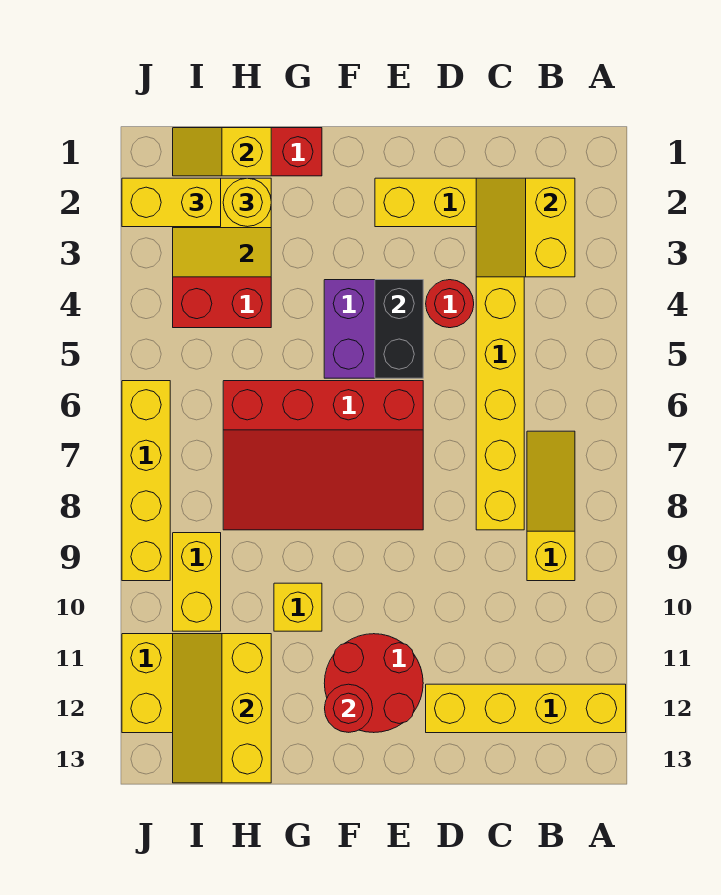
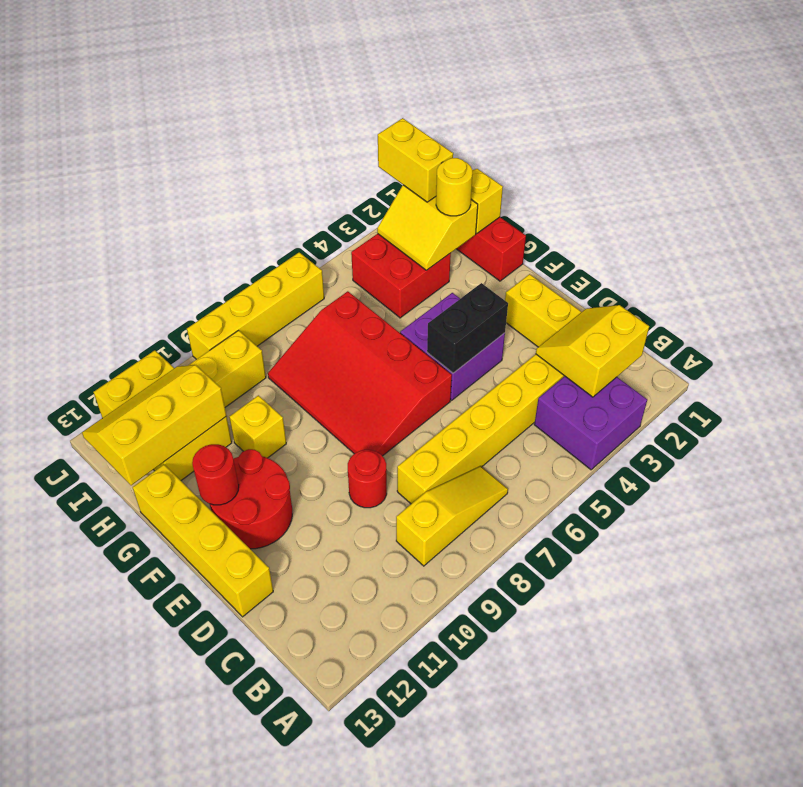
none -> purple 2x2 brick [534,376,647,470]
yellow 1x4 brick [426,684,626,733] -> yellow 1x4 brick moved to [133,464,273,617]
red 1x1 round brick [426,280,474,328] -> red 1x1 round brick moved to [348,450,387,508]

